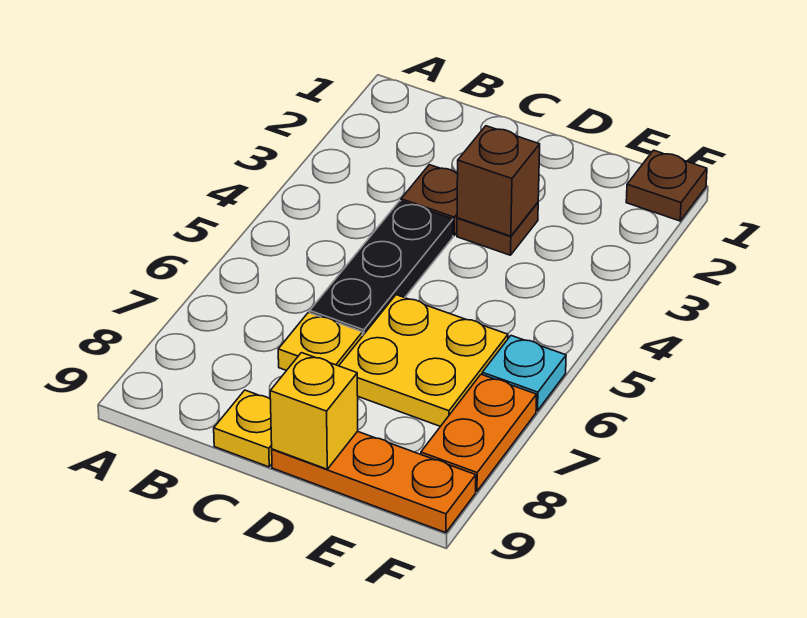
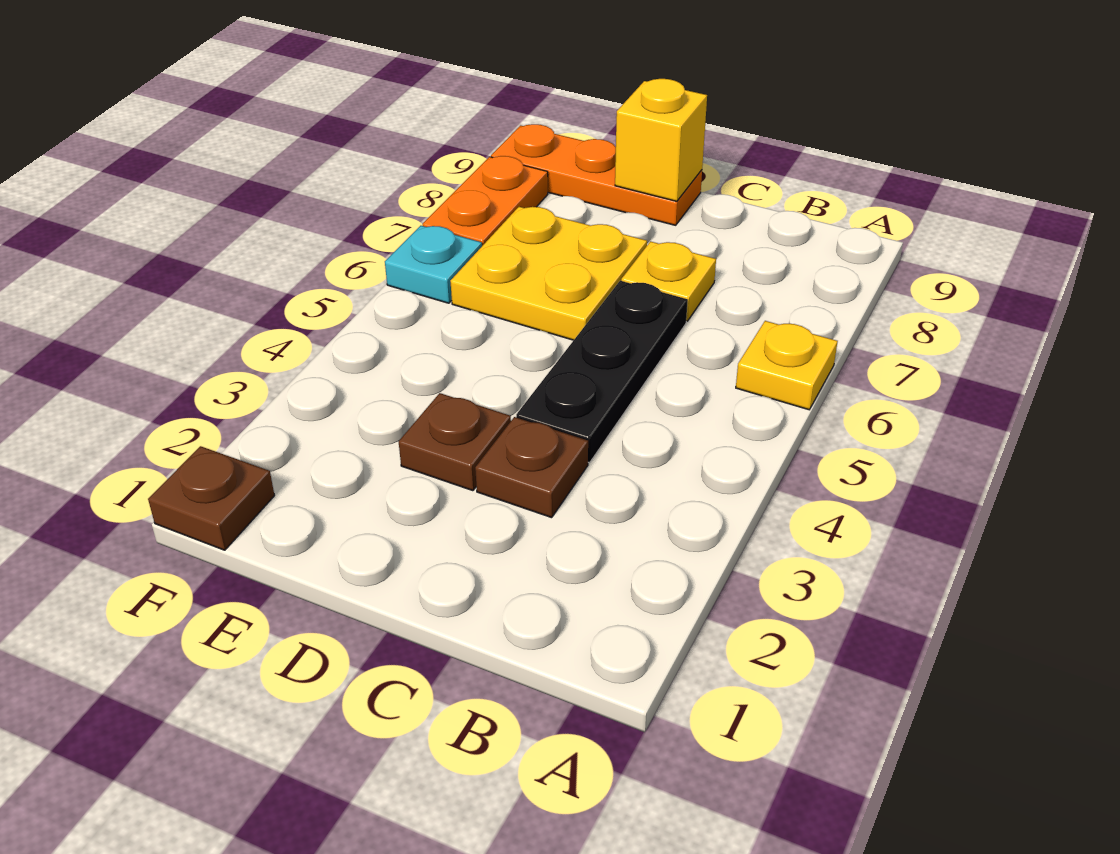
yellow 1x1 plate [214,390,272,467] -> yellow 1x1 plate moved to [736,321,838,410]
brown 1x1 brick [457,126,540,236] -> none

